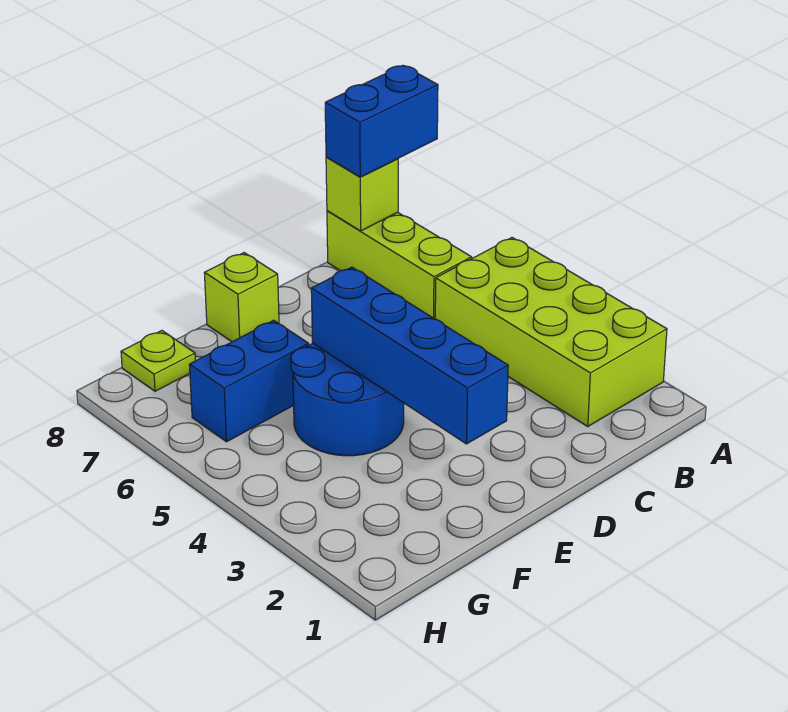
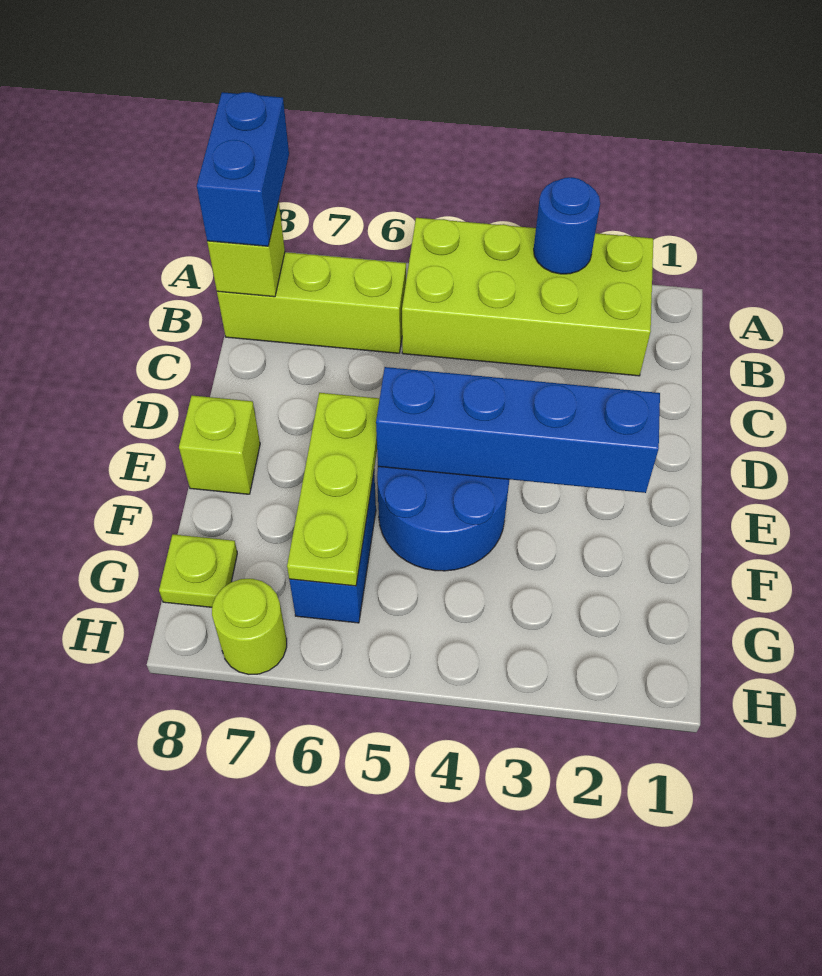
none -> blue 1x1 round brick [534,177,600,274]
none -> lime 1x3 plate [287,393,380,586]
none -> lime 1x1 round brick [212,579,287,674]

